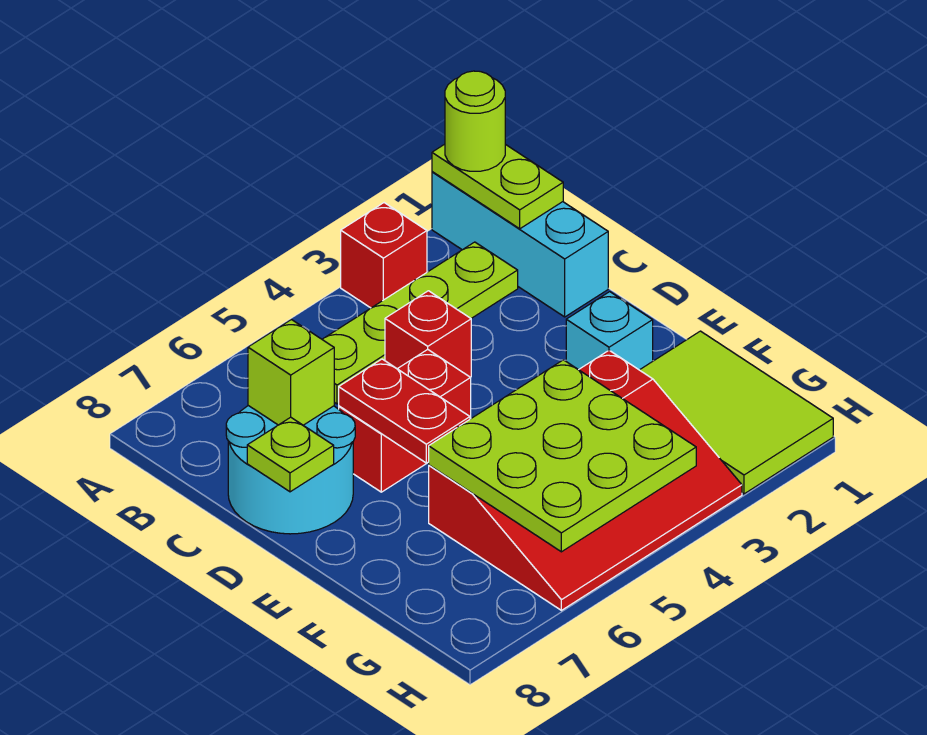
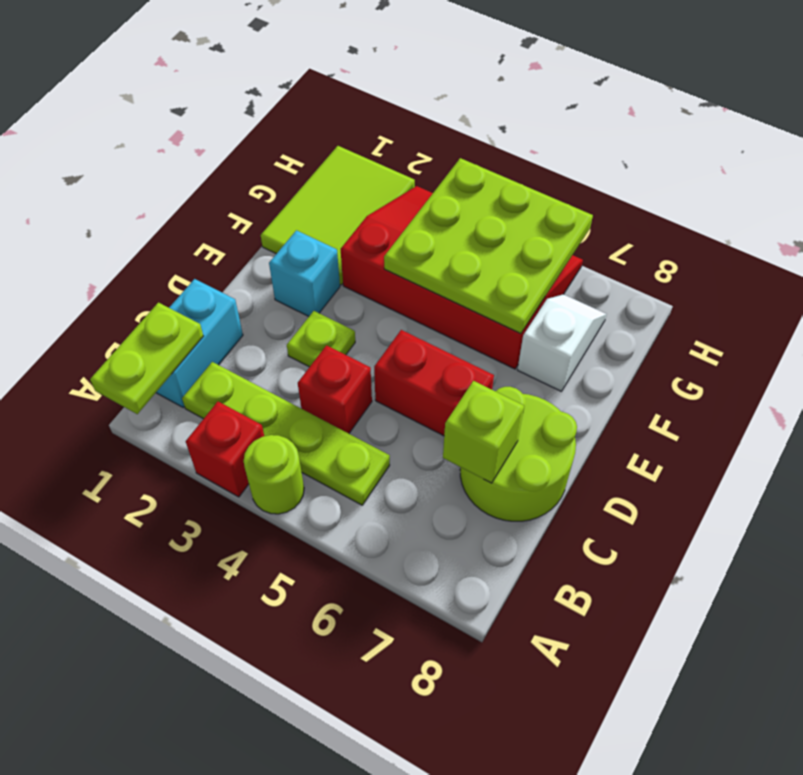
cyan 1x3 brick [432,172,608,317] -> cyan 1x2 brick [156,279,243,407]
lime 1x1 round brick [445,71,505,171] -> lime 1x1 round brick moved to [244,435,304,514]
cyan 2x2 round brick [226,406,355,534] -> lime 2x2 round brick [460,387,577,521]
red 1x2 plate [339,359,470,463] -> none
lime 1x1 plate [247,417,334,492] -> lime 1x1 plate moved to [287,311,355,367]
none -> white 1x2 slope [517,294,607,391]

